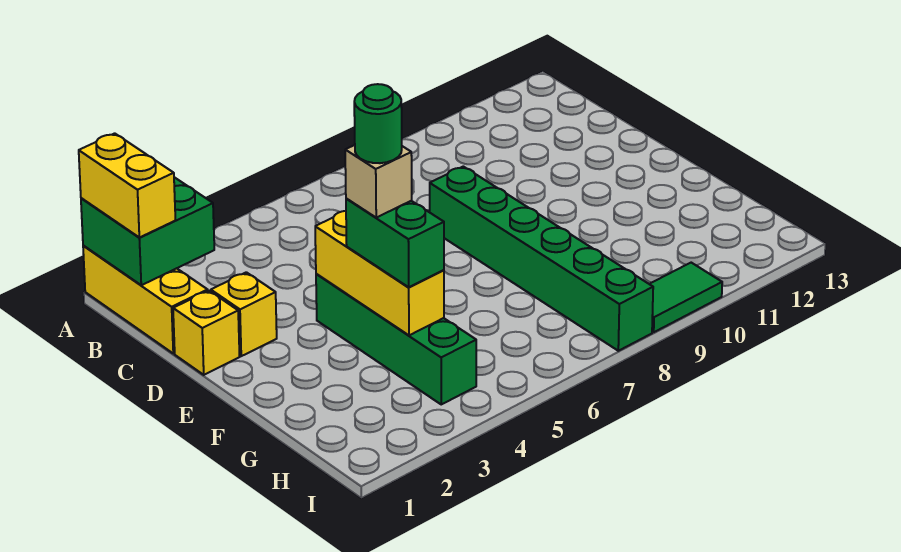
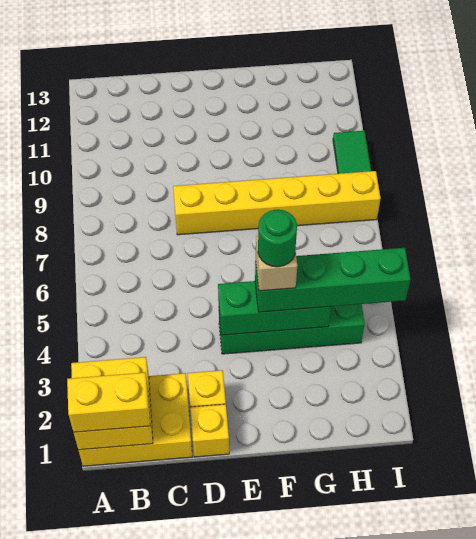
yellow 1x3 brick [83,246,208,354] -> yellow 2x3 brick [79,373,192,466]
green 2x2 brick [81,177,214,285] -> yellow 2x2 brick [71,357,153,450]
green 1x6 brick [430,166,653,351] -> yellow 1x6 brick [173,171,380,235]
yellow 1x3 brick [315,211,444,335] -> green 1x3 brick [218,281,331,335]
green 1x2 brick [346,198,444,287] -> green 1x4 brick [255,248,410,312]

